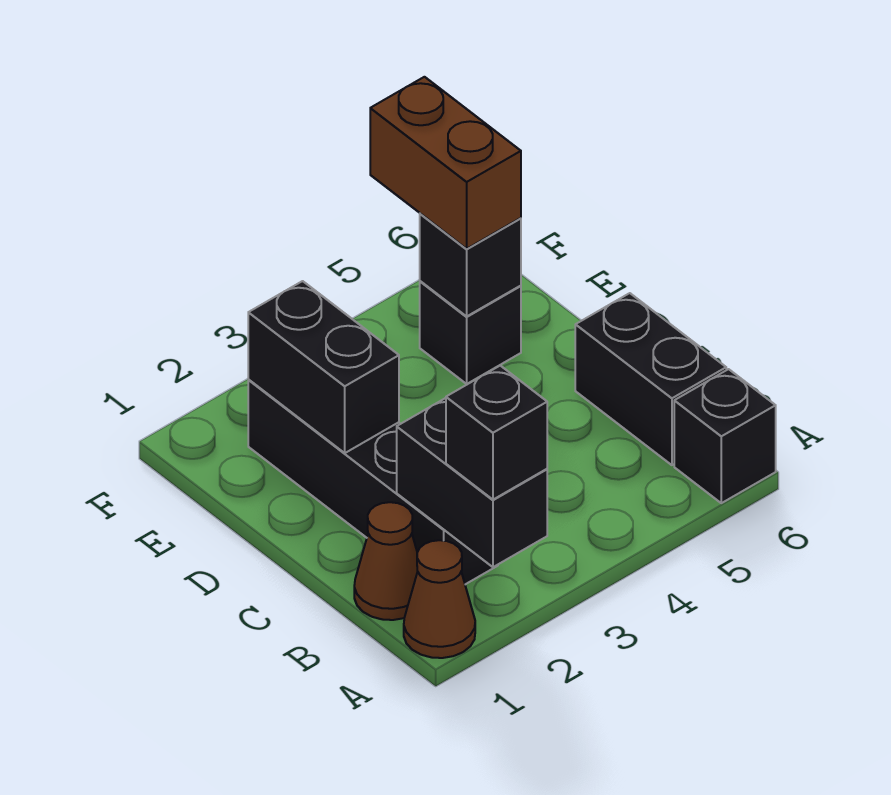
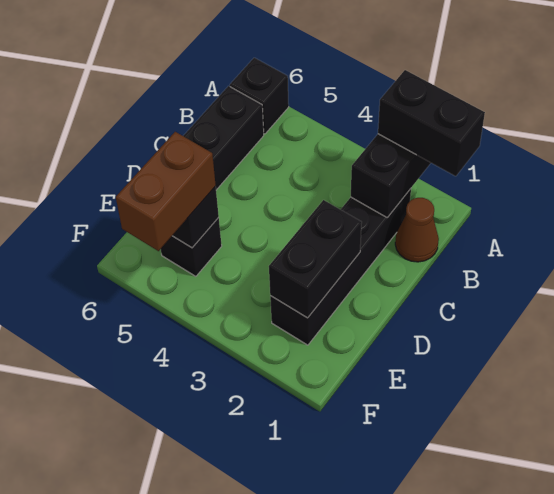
brown 1x1 cone [404,540,475,658] -> none
black 1x1 brick [446,366,547,500] -> black 1x2 brick [378,70,485,176]

